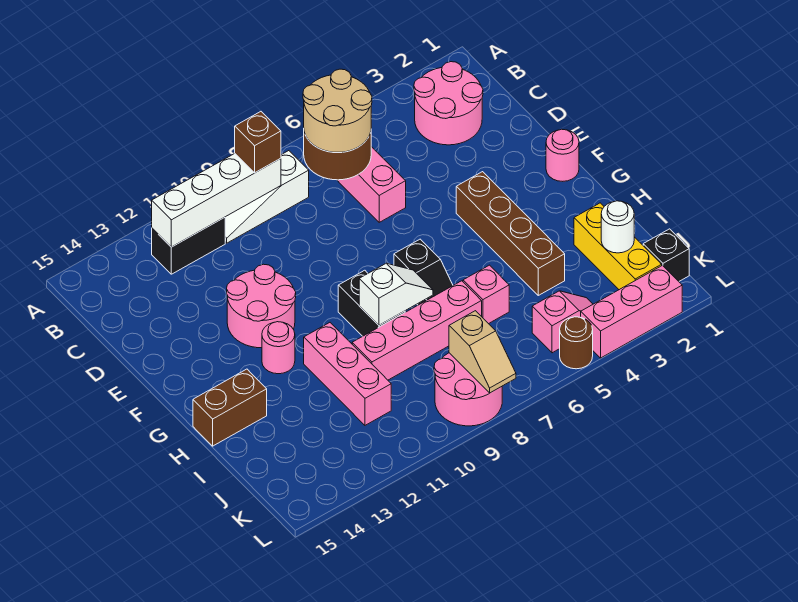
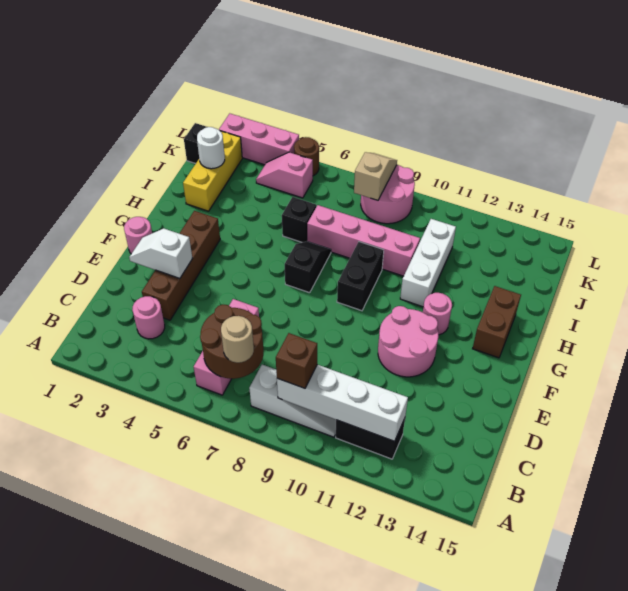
pink 2x2 round brick [414,62,483,145] -> pink 1x1 round brick [132,296,165,339]
tan 2x2 round brick [303,69,372,152] -> tan 1x1 round brick [221,316,254,363]
brown 1x4 brick [456,172,565,295] -> brown 1x4 brick moved to [142,211,220,320]
white 1x2 slope [359,263,433,325] -> white 1x2 slope moved to [129,229,193,278]
pink 1x3 brick [304,323,391,425] -> white 1x3 brick [400,219,456,307]
brown 1x2 brick [193,369,267,446] -> brown 1x2 brick turned to [473,286,521,358]
pink 1x1 brick [463,265,509,324] -> black 1x1 brick [282,197,316,242]

